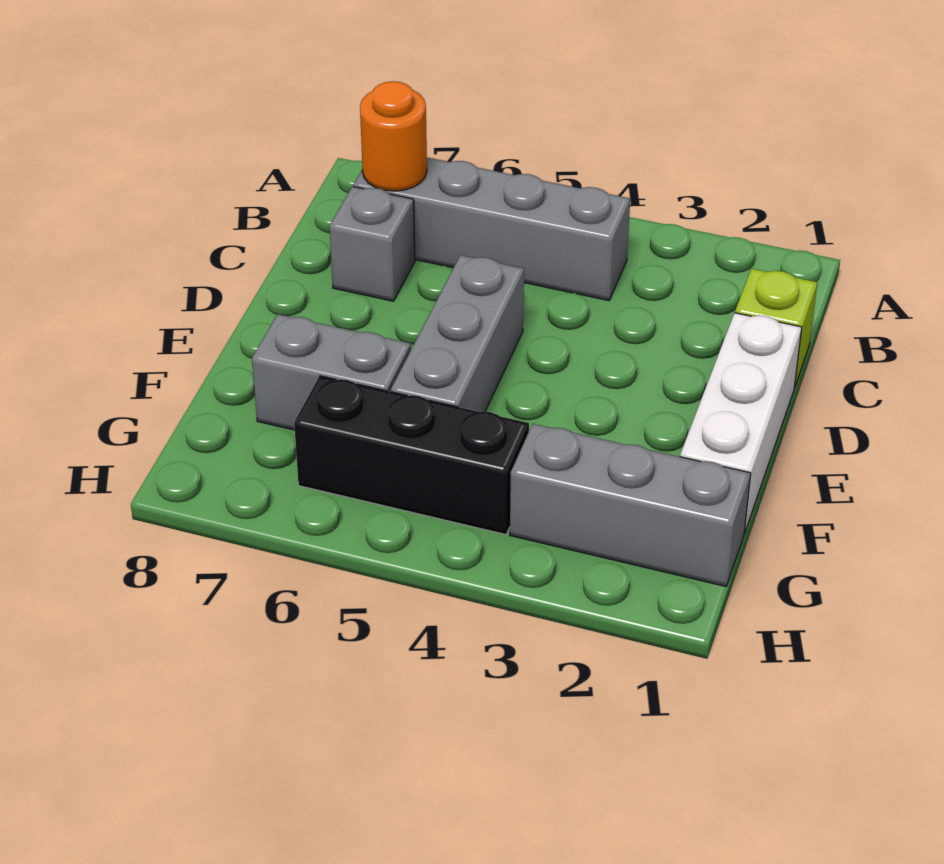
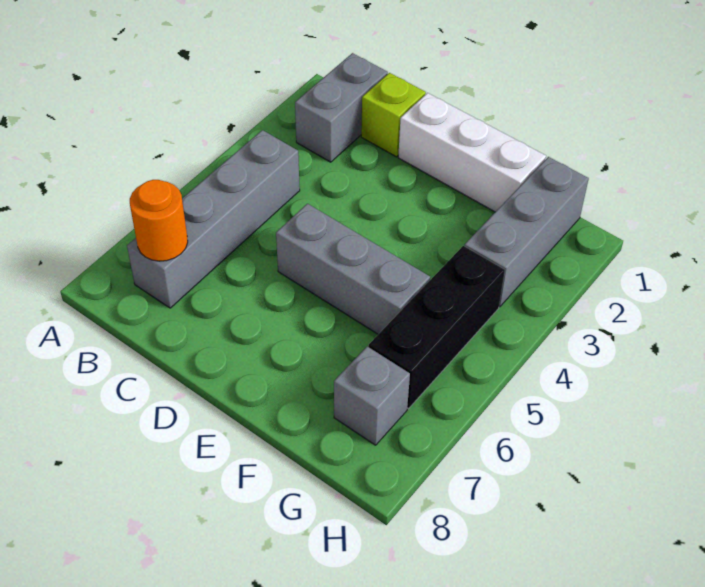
grey 1x1 brick [330,187,415,301] -> grey 1x1 brick moved to [334,346,410,445]
grey 1x2 brick [252,314,411,430] -> grey 1x2 brick moved to [295,53,388,162]

